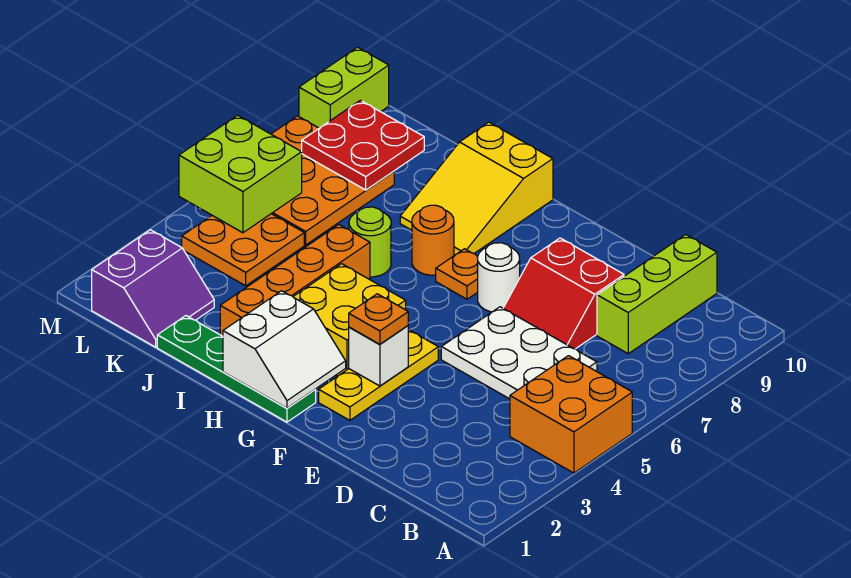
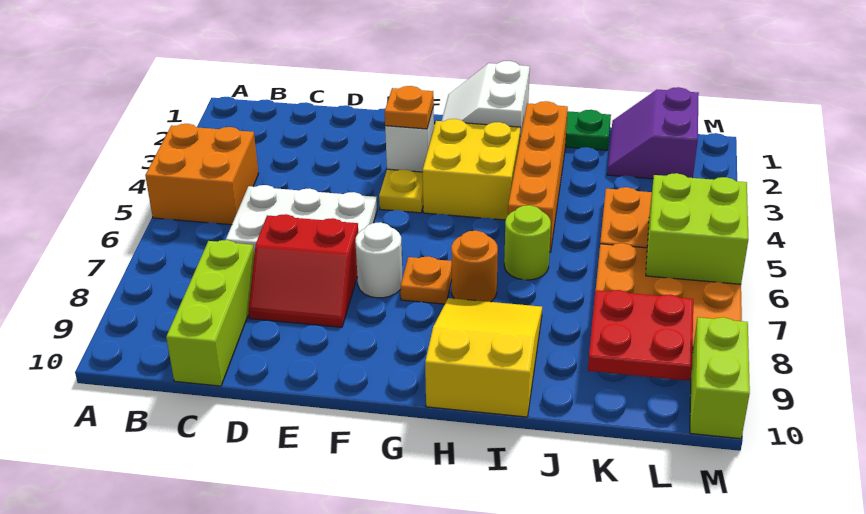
red 2x2 slope [503,238,624,349] -> red 2x2 slope turned to [248,214,358,327]

